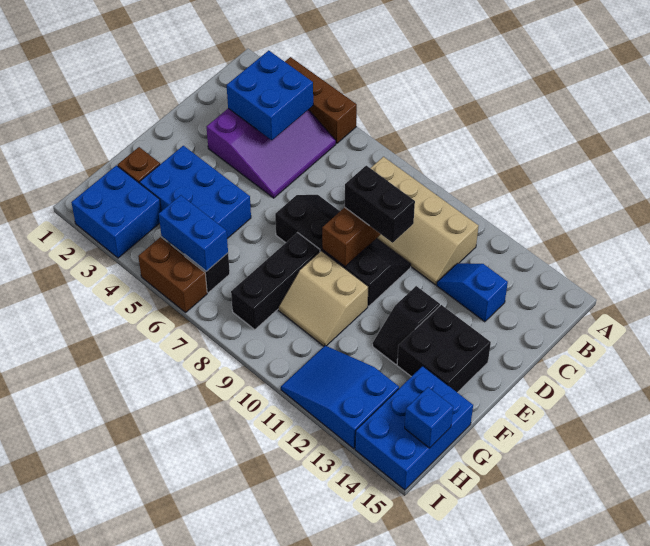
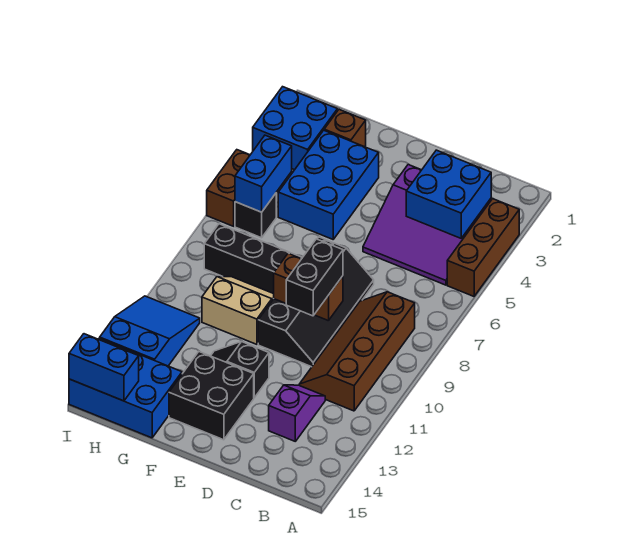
tan 2x4 slope [371,157,479,285] -> brown 2x4 slope [299,292,415,411]
blue 1x2 slope [437,263,508,322] -> purple 1x2 slope [269,385,325,441]
tan 2x2 slope [278,251,368,346] -> tan 2x2 slope turned to [202,277,274,344]
blue 1x1 brick [405,387,453,448] -> blue 1x2 brick [69,334,139,401]

